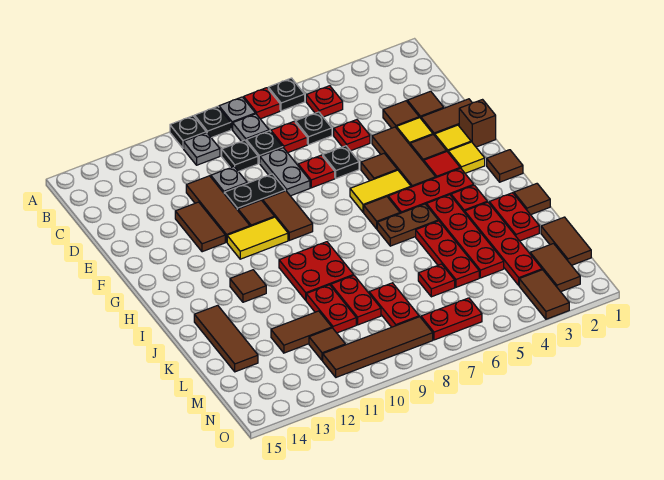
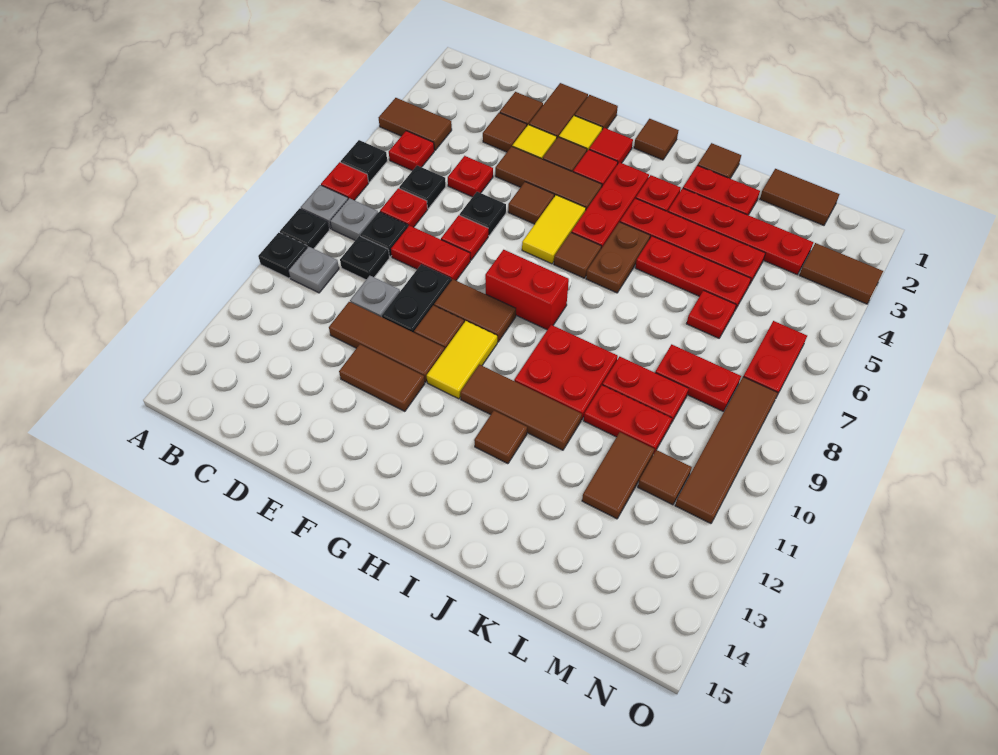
grey 1x2 plate [260,148,310,196] -> red 1x2 plate [391,226,470,280]
brown 1x1 brick [459,100,496,147] -> brown 1x1 tile [575,95,618,130]
yellow 1x1 tile [448,142,485,173] -> red 1x1 tile [589,128,633,163]
none -> red 1x2 brick [485,250,569,330]
brown 1x3 tile [194,305,258,372] -> brown 1x3 tile moved to [460,365,582,450]
brown 1x2 tile [530,244,580,292] -> brown 1x2 tile moved to [379,98,452,150]

